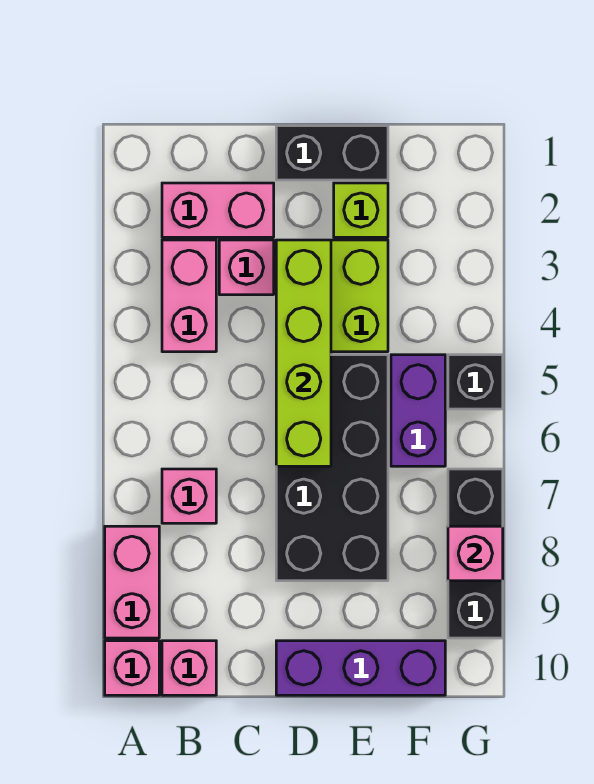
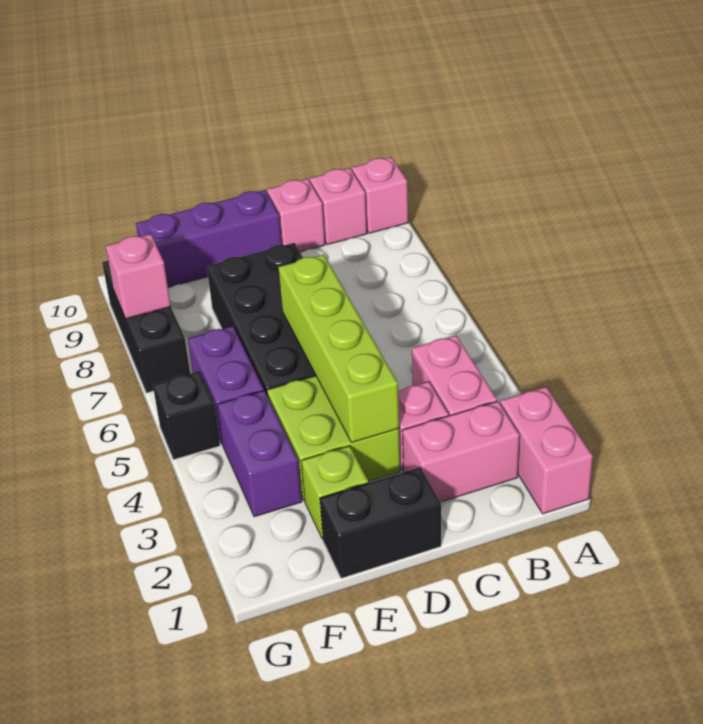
pink 1x2 brick [105,526,159,638] -> pink 1x2 brick moved to [500,387,593,514]
pink 1x1 brick [162,469,216,523] -> pink 1x1 brick moved to [267,179,325,252]
none -> purple 1x2 brick [217,391,302,517]

